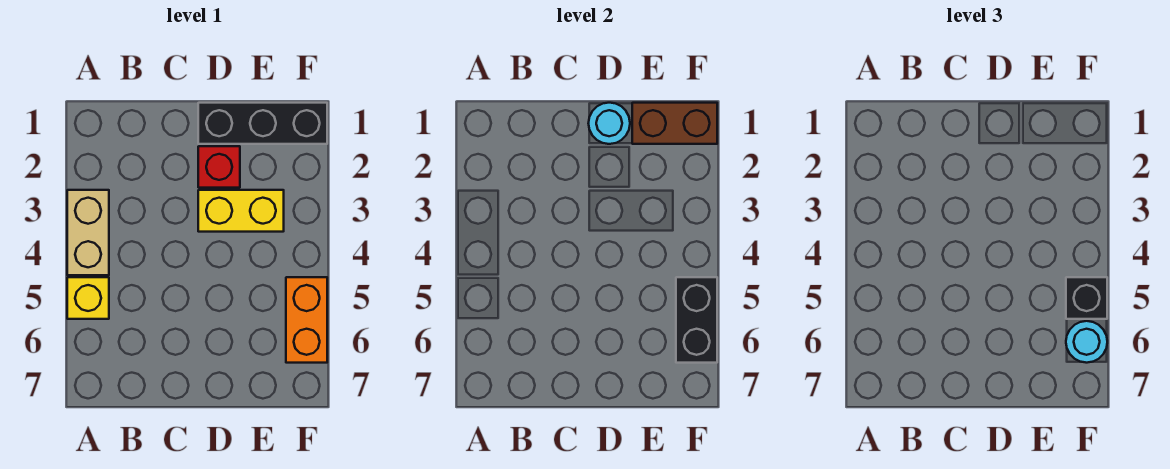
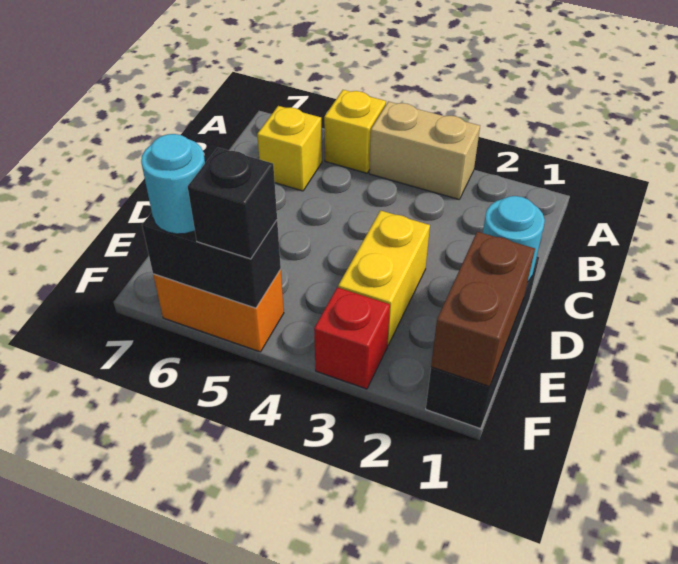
none -> yellow 1x1 brick [257,106,322,191]
red 1x1 brick [198,146,240,188] -> red 1x1 brick moved to [314,287,390,389]

